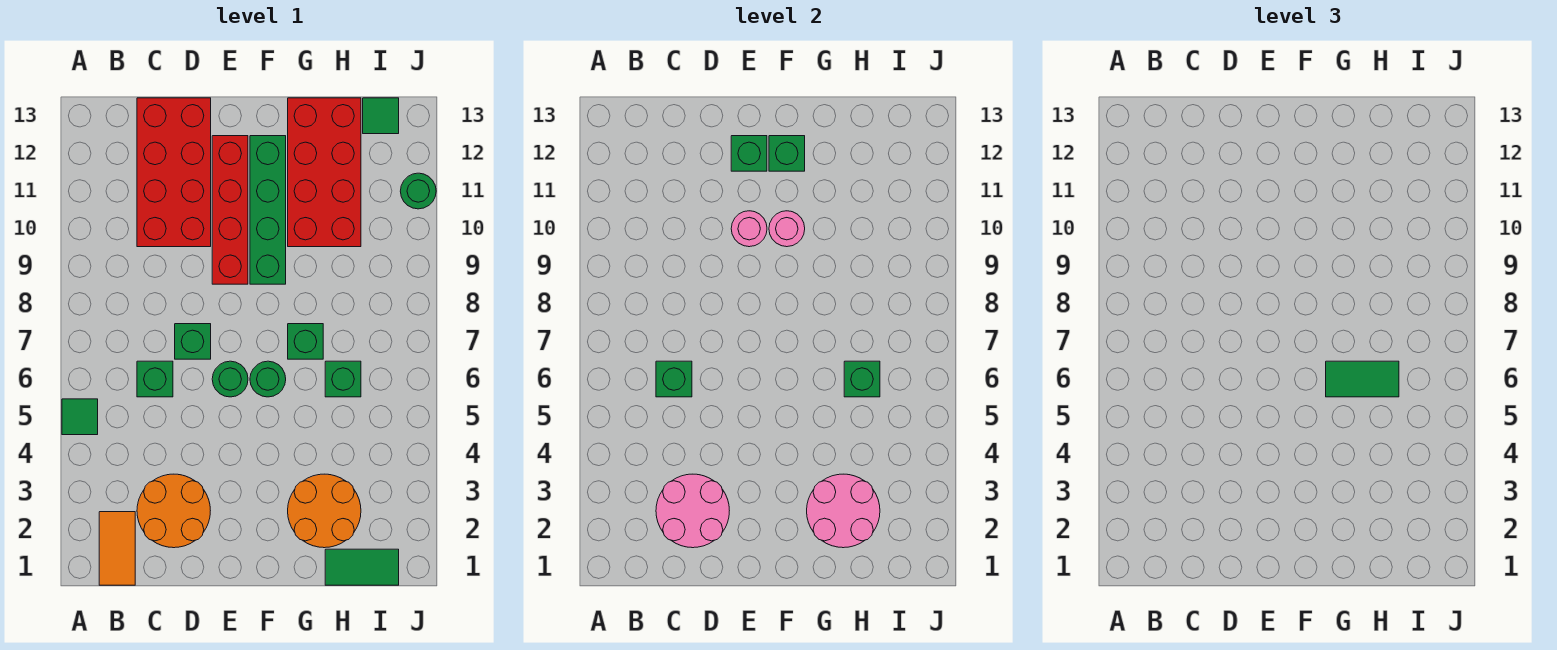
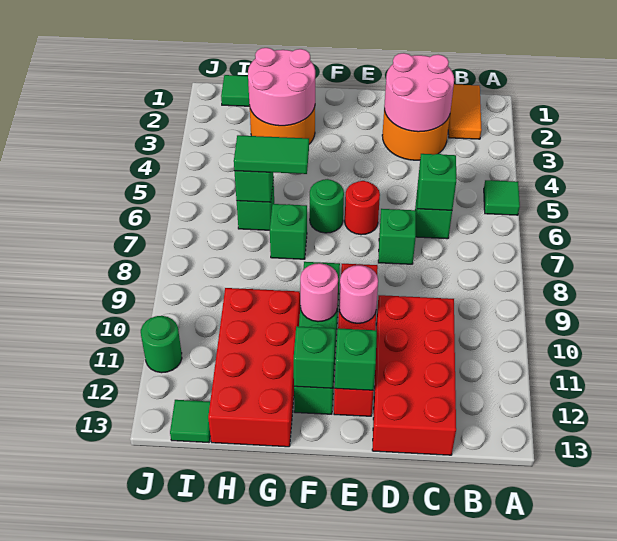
green 1x1 round brick [212,361,248,397] -> red 1x1 round brick [345,181,380,235]

